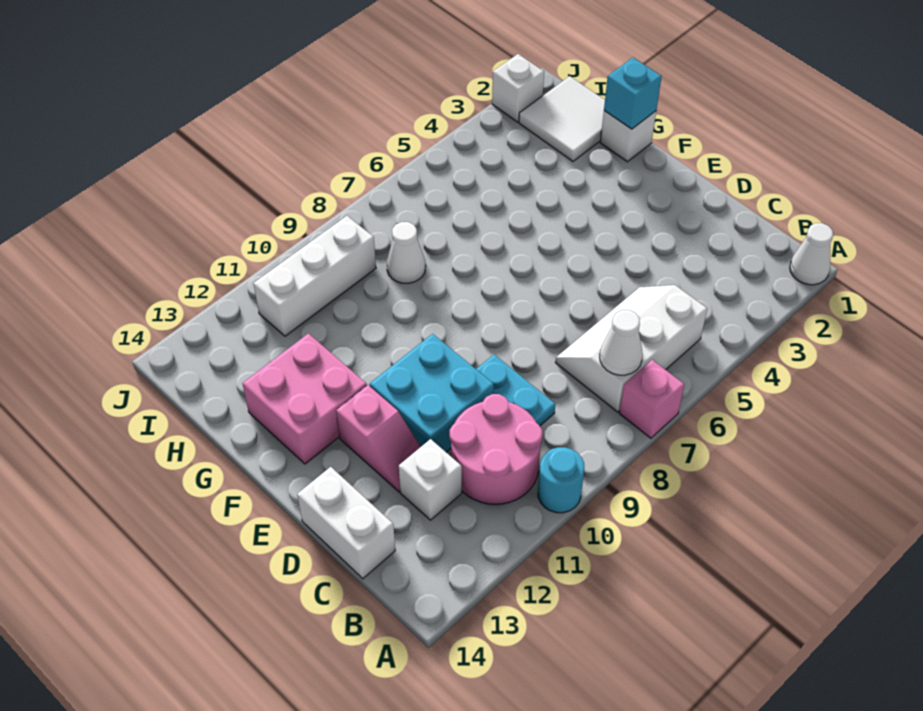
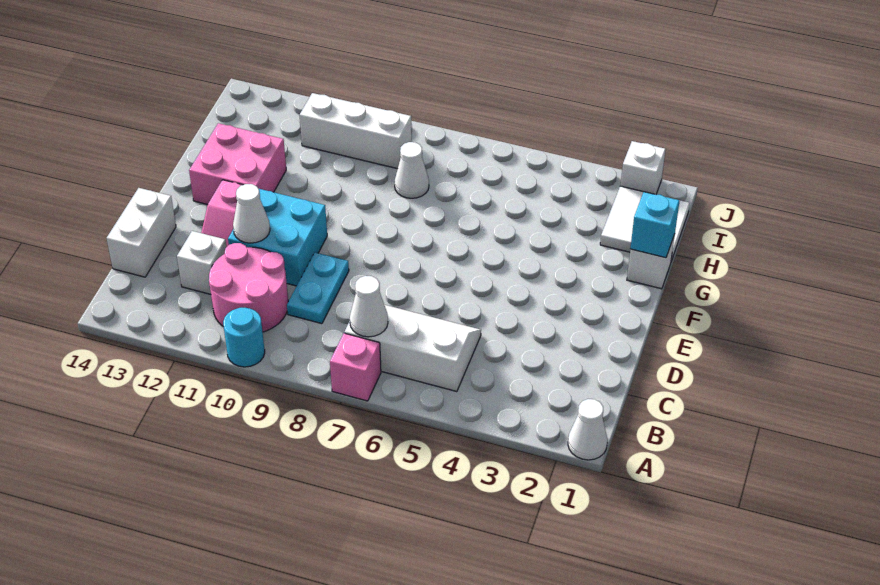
none -> white 1x1 cone [233,184,270,243]

